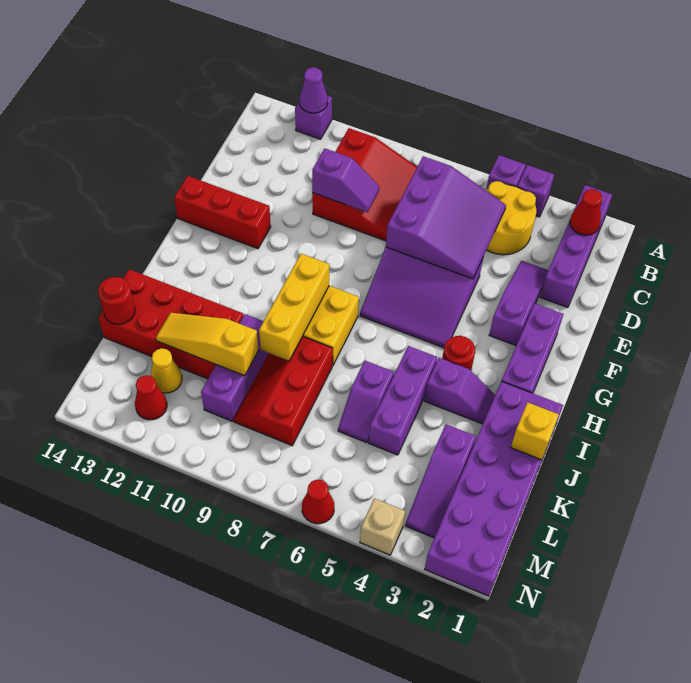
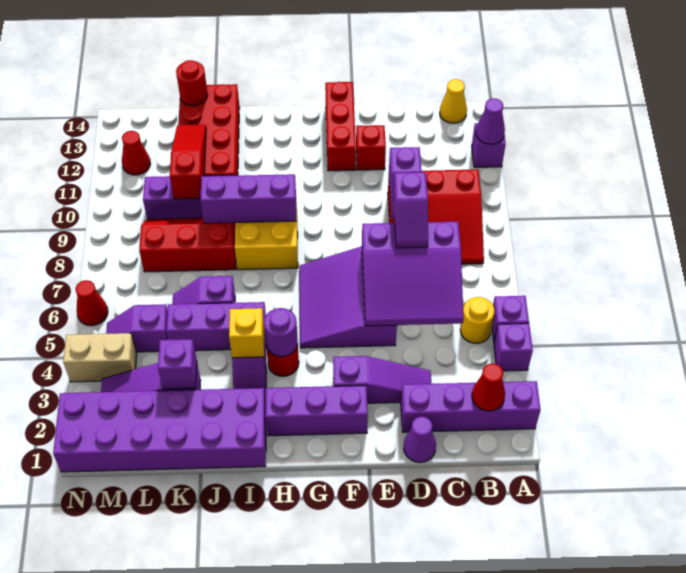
yellow 2x2 round brick [486,181,536,255] -> yellow 1x1 round brick [460,297,495,344]
none -> purple 1x1 cone [404,417,436,462]
none -> purple 1x2 slope [393,172,428,248]
none -> red 1x1 brick [356,125,386,170]
none -> purple 1x1 round brick [264,308,298,357]
yellow 1x3 brick [259,254,330,361] -> purple 1x3 brick [200,174,296,223]
yellow 1x1 brick [511,402,559,460] -> yellow 1x1 brick moved to [229,308,264,358]
none -> purple 1x1 brick [158,339,197,389]
yellow 1x3 slope [156,313,259,376] -> red 1x3 slope [170,125,206,199]
none -> purple 1x2 slope [106,304,168,352]
yellow 1x1 cone [151,348,182,393] -> yellow 1x1 cone moved to [440,79,467,123]
tan 1x1 brick [360,498,405,555] -> tan 1x2 brick [63,333,137,382]

